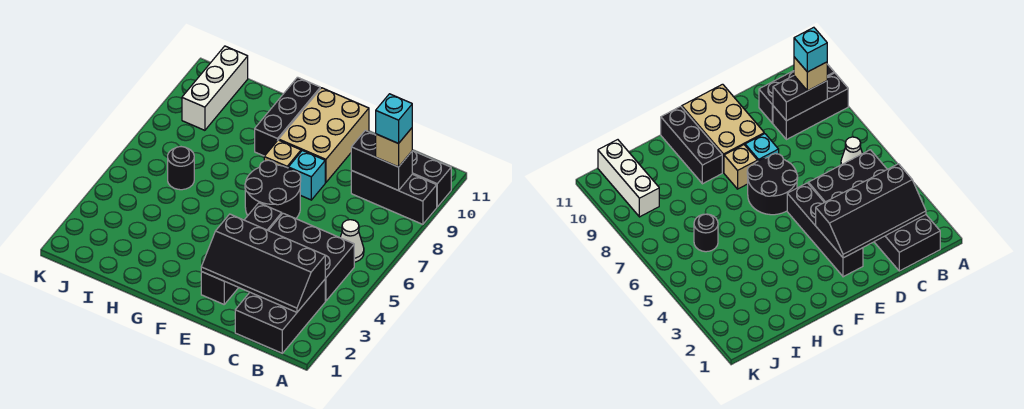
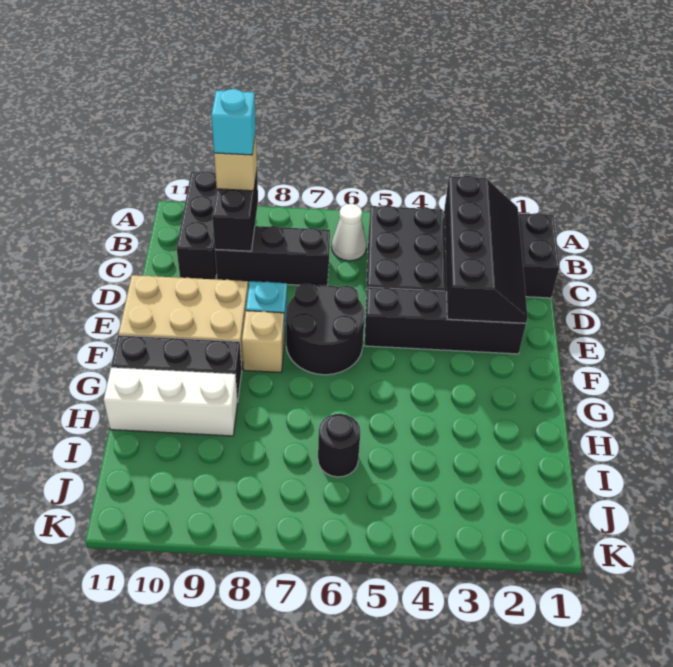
black 1x3 brick [351,170,437,224] -> black 1x3 brick turned to [215,226,330,286]
white 1x3 brick [182,46,248,130] -> white 1x3 brick moved to [104,368,237,436]

